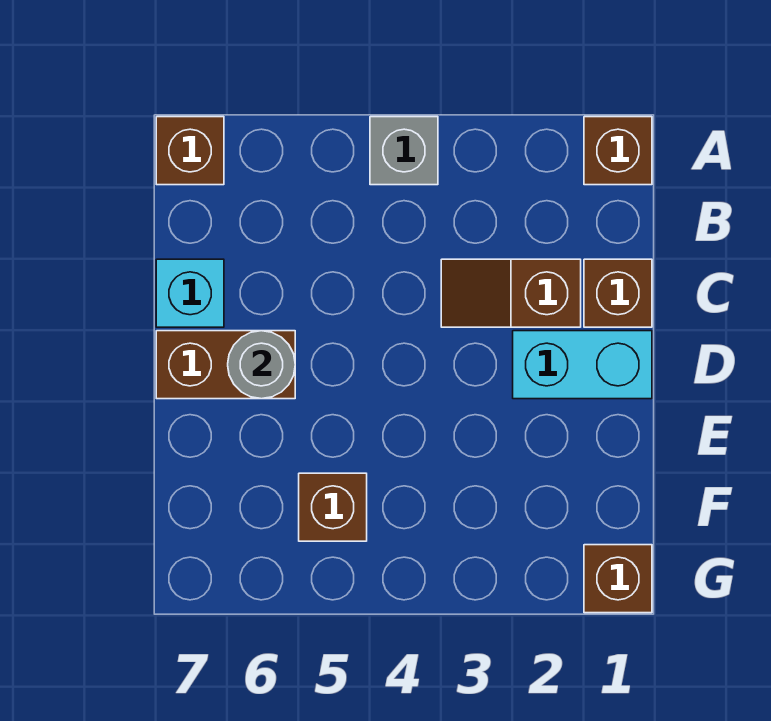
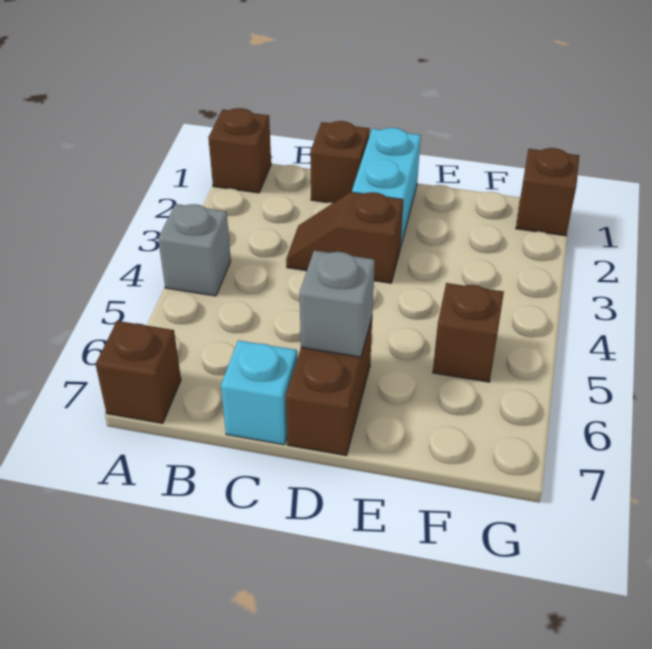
brown 1x2 slope [441,259,581,327] -> brown 1x2 slope turned to [286,192,403,283]
grey 1x1 round brick [228,331,295,399] -> grey 1x1 brick [300,251,375,357]

